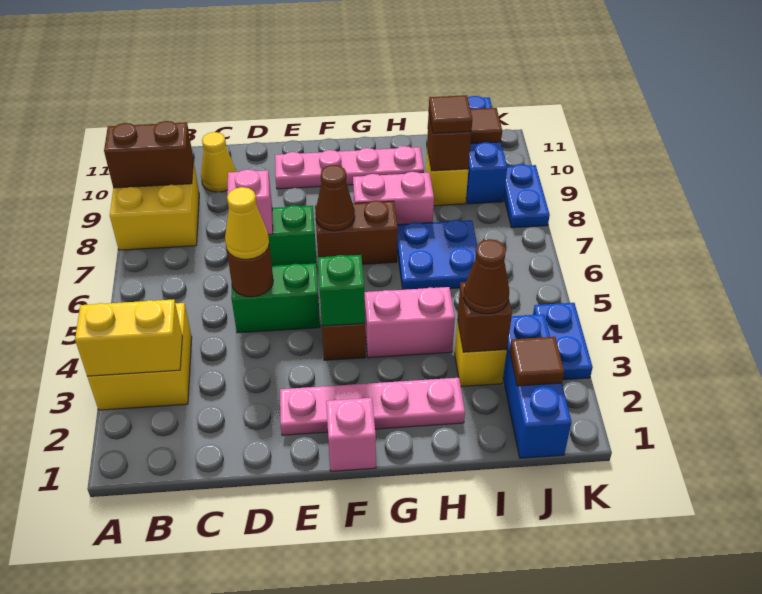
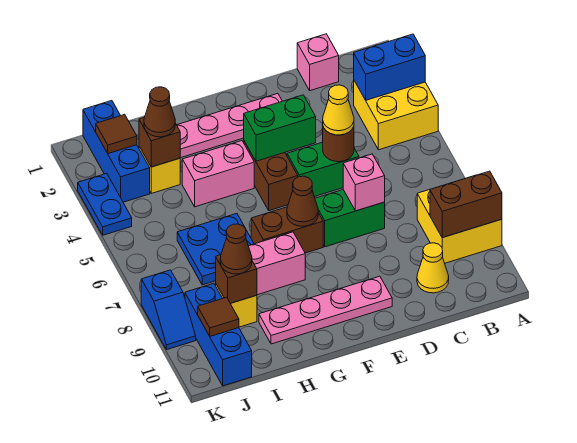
yellow 1x2 brick [75,299,182,376] -> blue 1x2 brick [354,34,425,100]
pink 1x1 brick [326,398,376,471] -> pink 1x1 brick moved to [297,34,339,91]
green 1x1 brick [318,255,365,326] -> green 1x2 brick [244,95,316,161]
brown 1x1 tile [429,95,472,133] -> brown 1x1 cone [220,224,252,274]
blue 1x2 plate [504,164,550,228] -> blue 1x2 slope [141,270,196,350]

